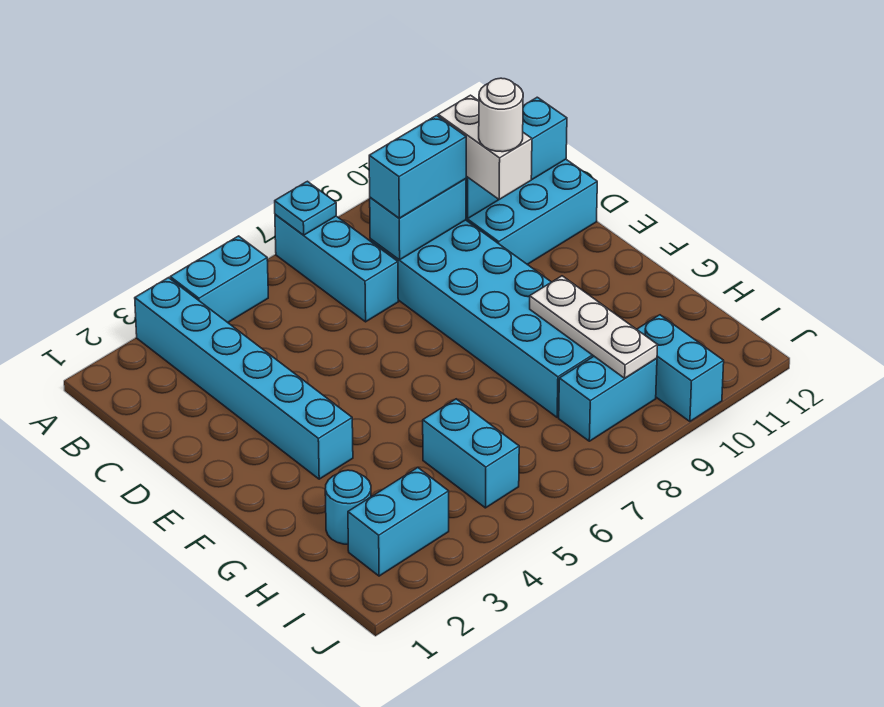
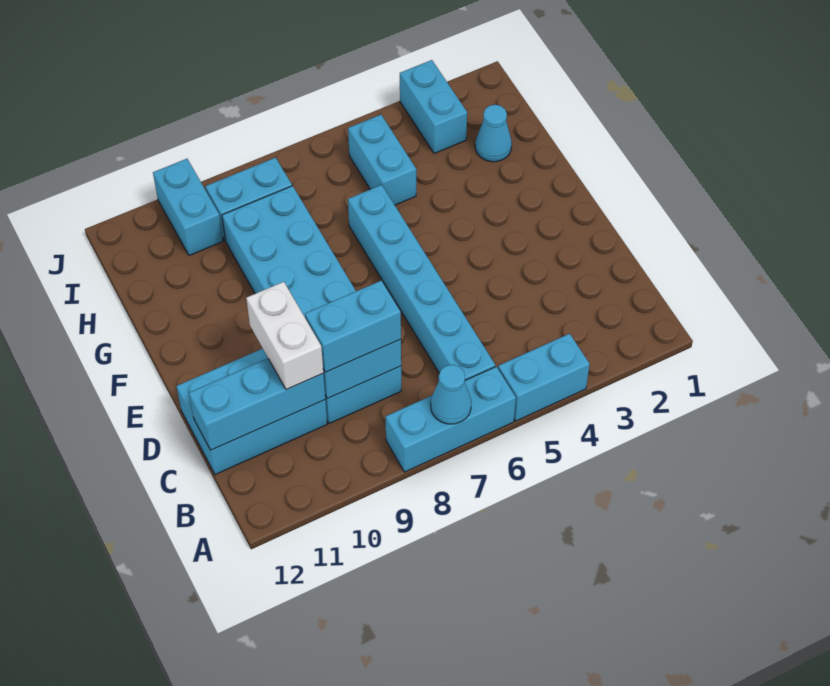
cyan 1x6 brick [135,278,353,479] -> cyan 1x6 brick moved to [348,185,495,380]
cyan 1x3 brick [275,214,398,322] -> cyan 1x3 brick turned to [386,367,516,472]
cyan 1x1 plate [275,181,336,235] -> cyan 1x1 cone [431,365,471,424]
white 1x1 round brick [479,78,523,152] -> none
white 1x3 plate [530,276,658,378] -> none
cyan 1x1 round brick [325,470,371,544] -> cyan 1x1 cone [475,105,512,162]
cyan 1x2 brick [348,467,449,576] -> cyan 1x2 brick turned to [400,60,467,154]

